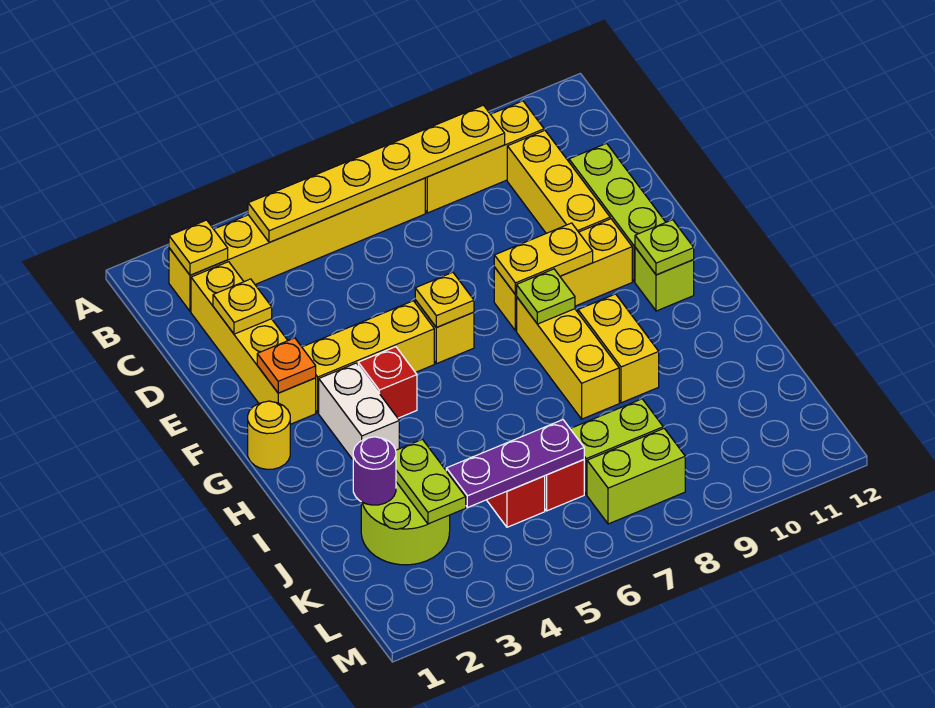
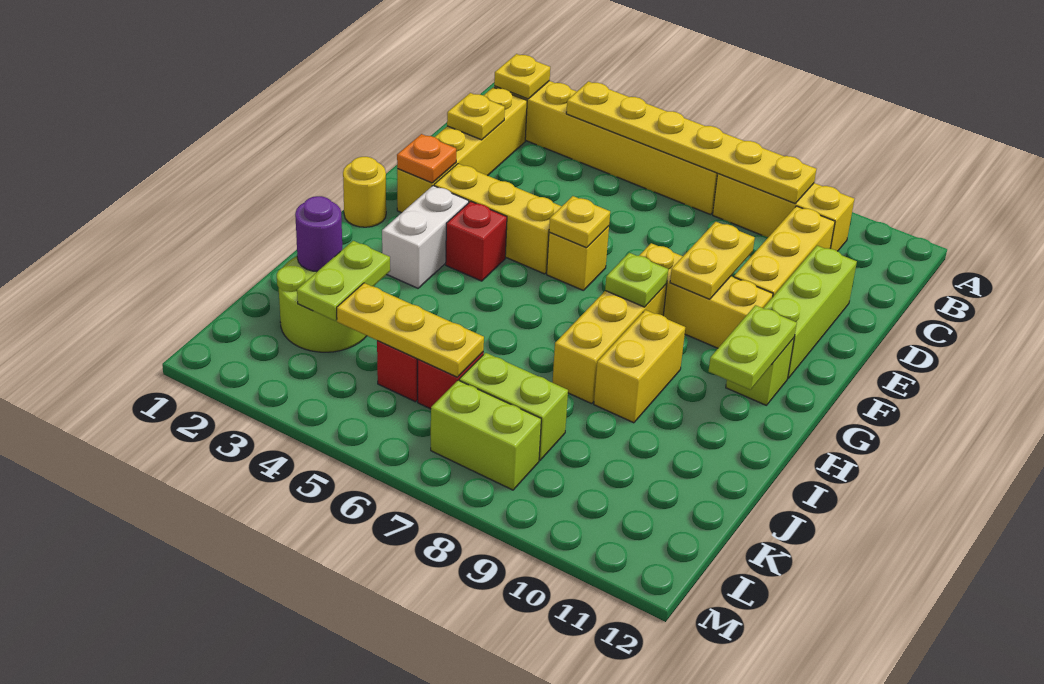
yellow 1x2 plate [494,223,593,295] -> yellow 1x2 plate turned to [670,222,755,299]
lime 1x1 plate [635,220,694,275] -> lime 1x2 plate [709,305,797,390]
purple 1x3 plate [446,420,584,508] -> yellow 1x3 plate [337,283,484,377]

